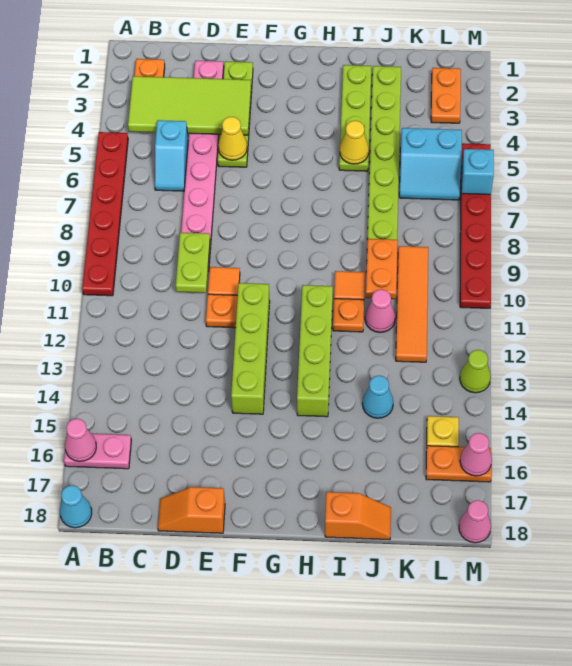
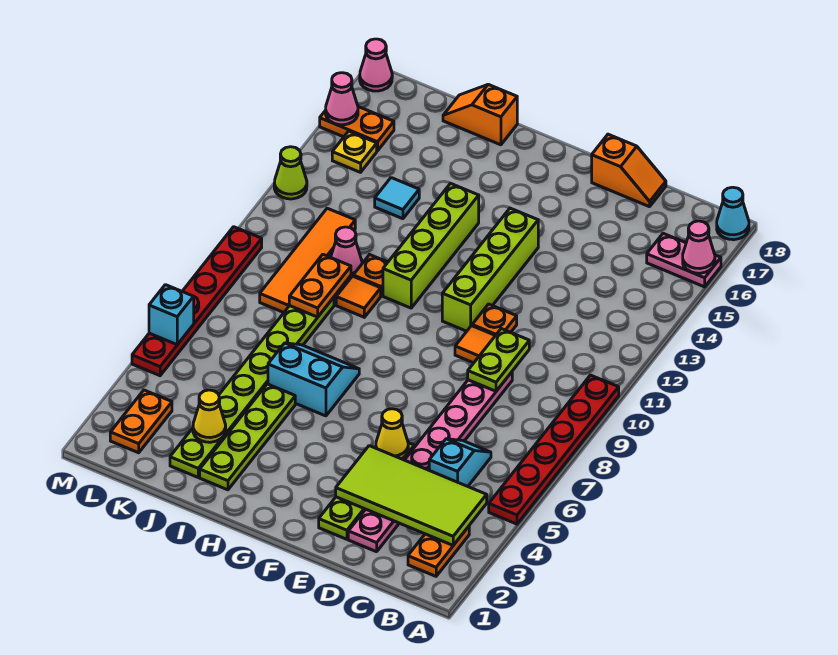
yellow 1x1 cone [340,120,369,164] -> yellow 1x1 cone moved to [193,390,226,442]
cyan 1x1 cone [362,375,393,418] -> cyan 1x1 tile [375,178,419,219]
cyan 2x2 slope [399,128,462,200] -> cyan 2x2 slope moved to [268,343,359,416]

